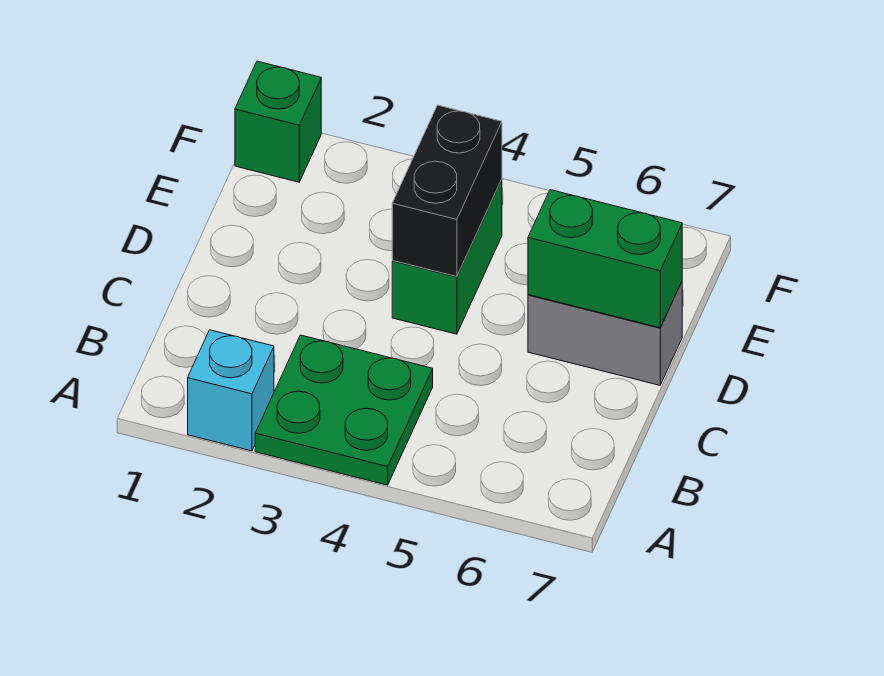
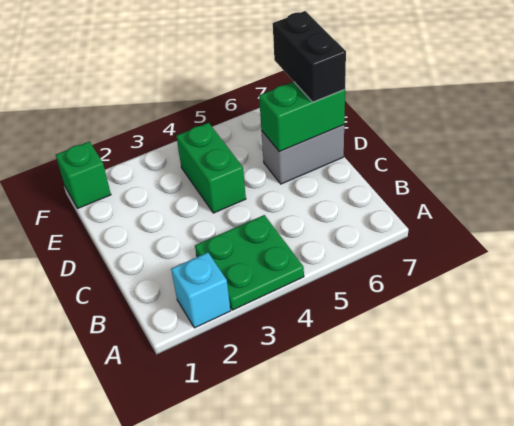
black 1x2 brick [392,105,502,277] -> black 1x2 brick moved to [273,11,346,102]

